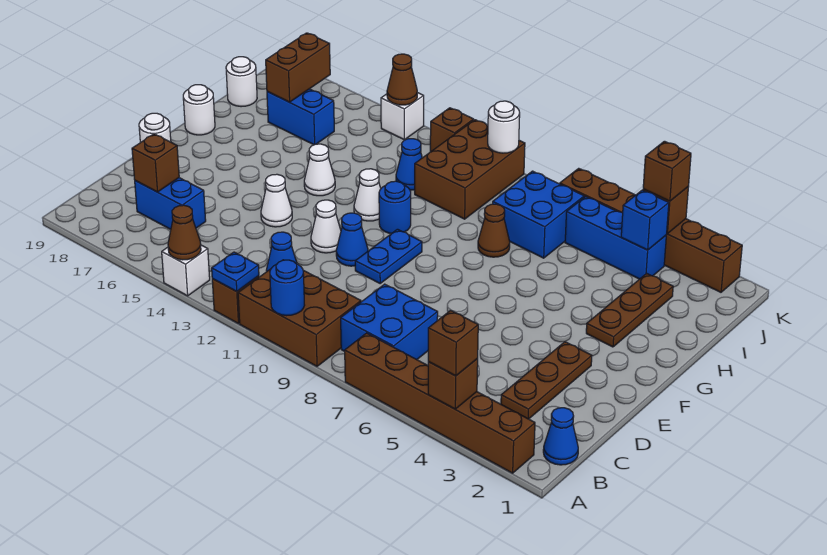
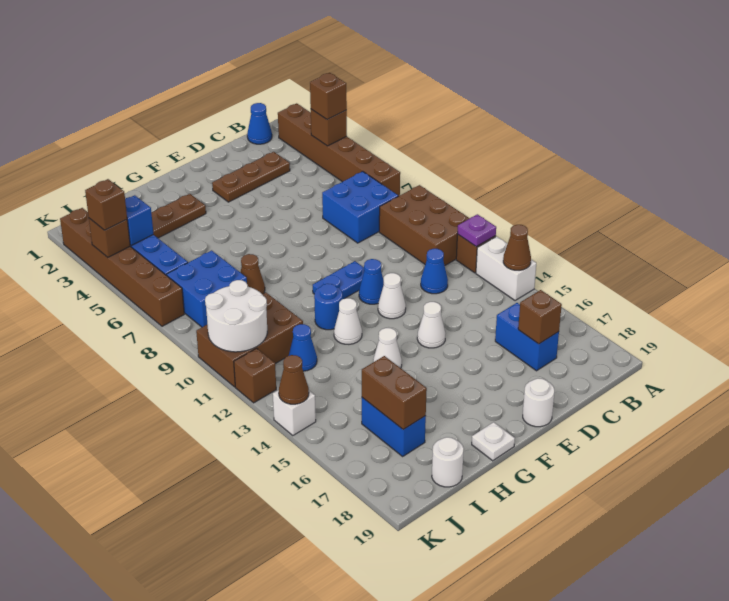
blue 1x1 round brick [270,260,305,316] -> none
blue 1x1 plate [212,252,259,291] -> purple 1x1 plate [457,214,496,247]
white 1x1 brick [162,245,210,296] -> white 1x2 brick [476,236,536,301]
white 1x1 round brick [183,85,215,135] -> white 1x1 plate [472,422,515,461]
brown 1x2 brick [266,33,330,102] -> brown 1x2 brick turned to [362,356,427,429]
white 1x1 round brick [488,101,520,153] -> white 2x2 round brick [205,280,267,352]

